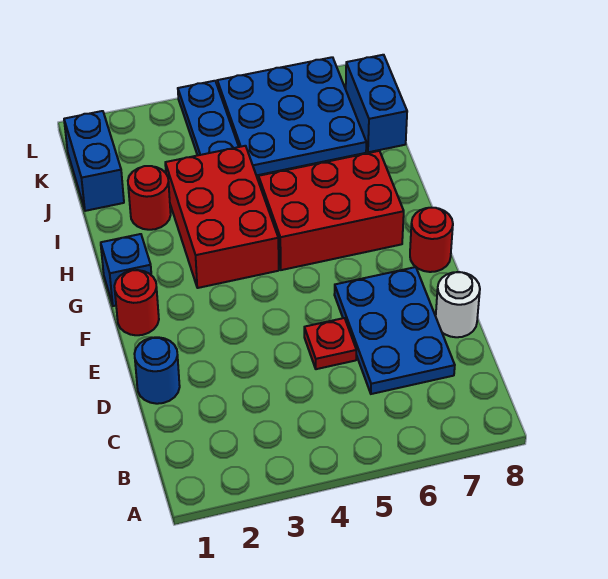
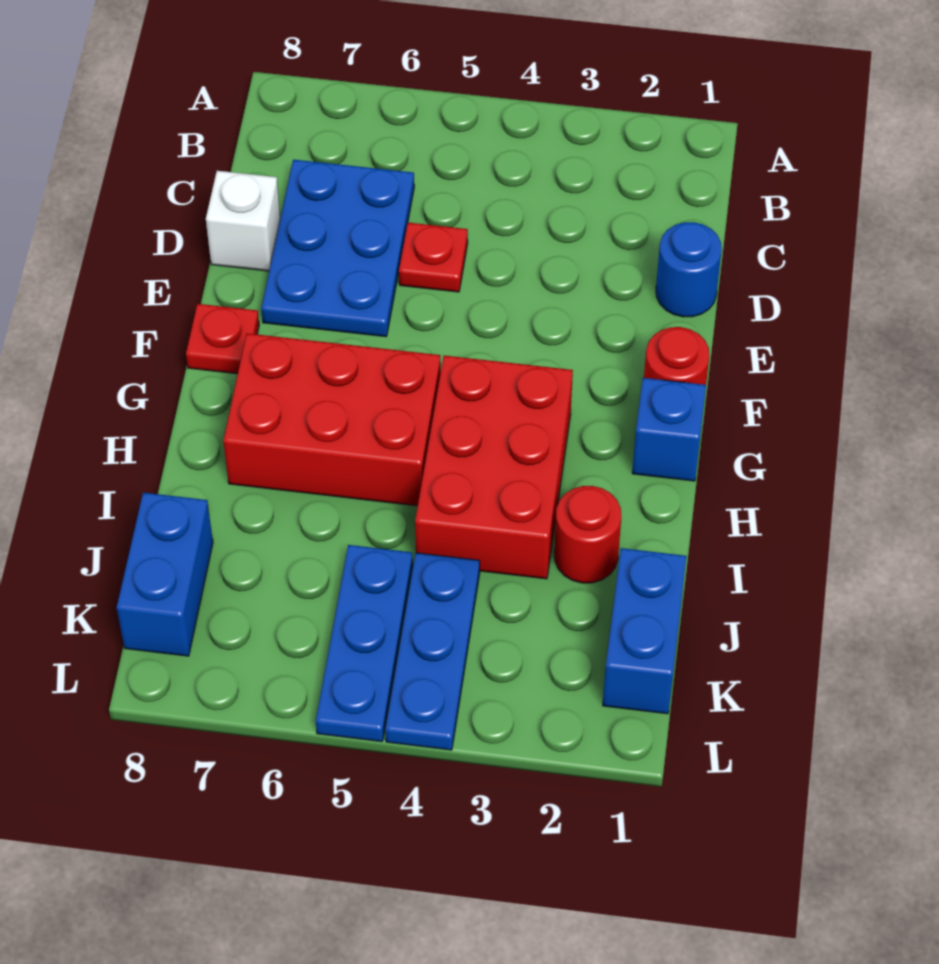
white 1x1 round brick [436,272,480,337] -> white 1x1 brick [206,171,280,271]
red 1x1 round brick [410,208,453,272] -> red 1x1 plate [186,304,259,374]
blue 3x3 plate [217,57,366,176] -> blue 1x3 plate [316,545,413,742]

